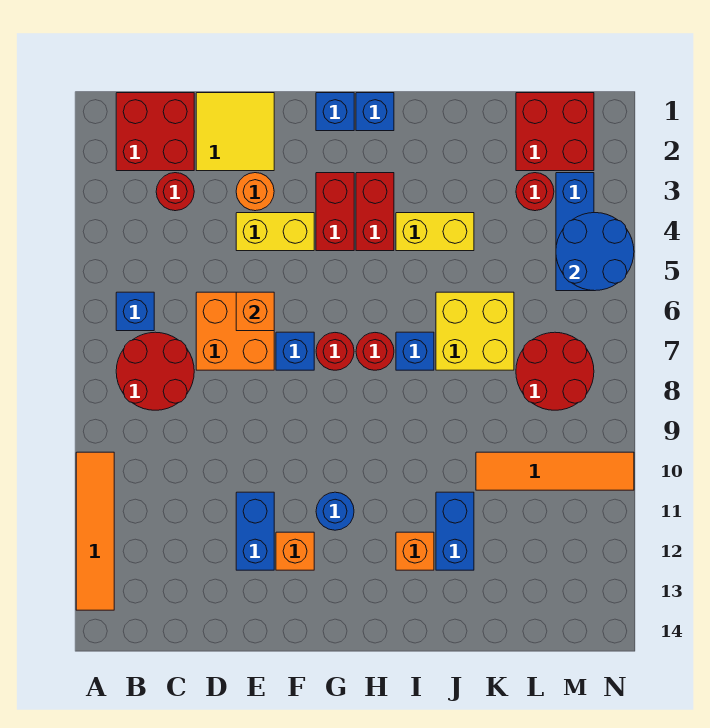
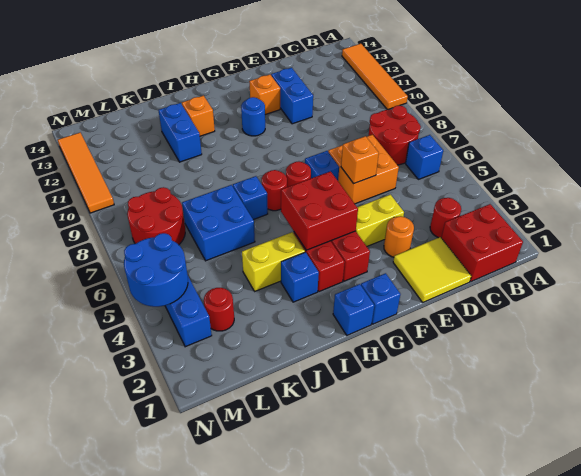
none -> blue 1x1 brick [281,252,319,302]
yellow 2x2 brick [436,292,514,370] -> blue 2x2 brick [182,185,255,261]
orange 1x4 tile [476,452,634,490] -> orange 1x4 tile turned to [58,133,114,213]
red 2x2 brick [516,93,594,171] -> red 2x2 brick moved to [281,171,358,250]

